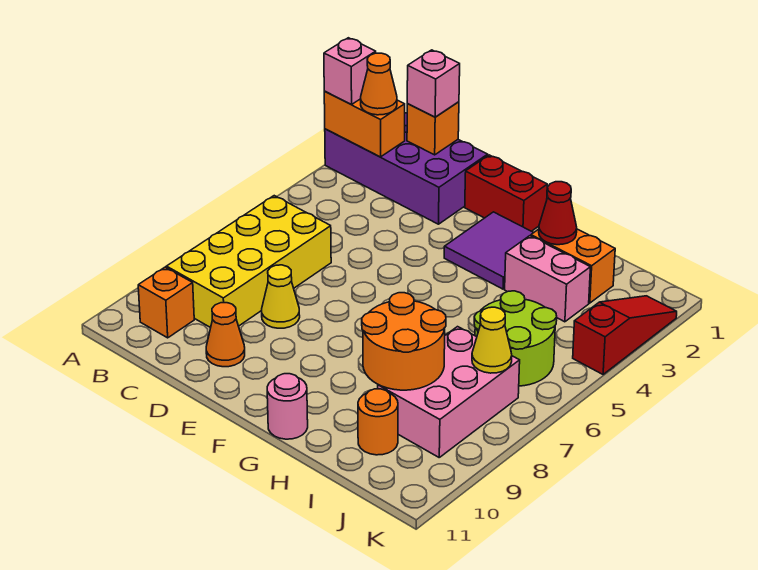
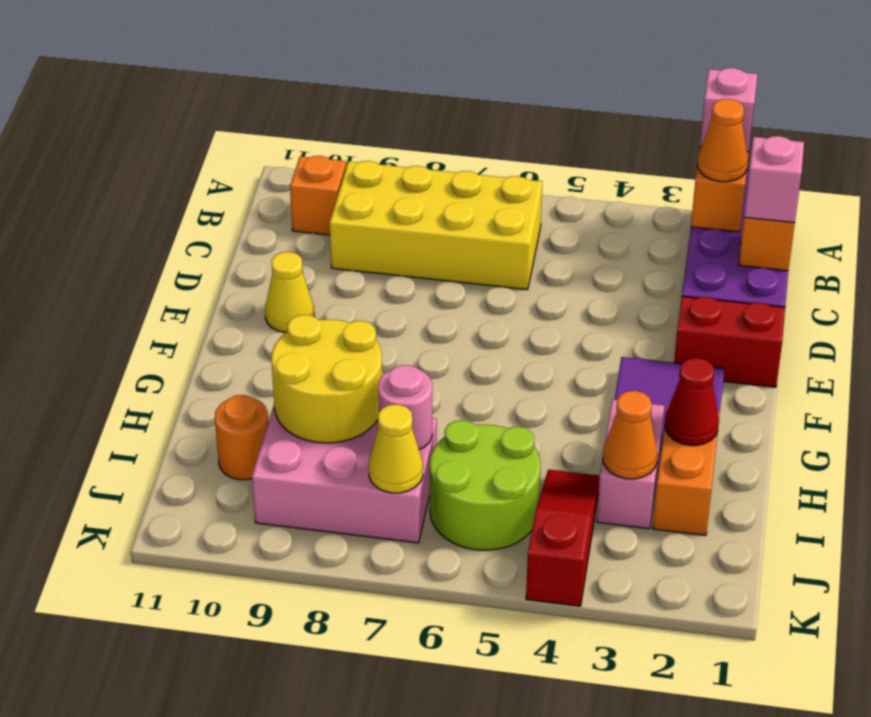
yellow 1x1 cone [262,265,300,328] -> yellow 1x1 cone moved to [265,252,314,332]
orange 1x1 cone [206,303,245,367] -> orange 1x1 cone moved to [603,391,657,479]
red 1x2 brick [465,155,547,231] -> red 1x2 brick turned to [674,296,785,387]
pink 1x1 round brick [267,374,308,439] -> pink 1x1 round brick moved to [378,365,432,450]
orange 2x2 round brick [362,293,446,390] -> yellow 2x2 round brick [271,315,382,443]
red 1x3 slope [573,296,677,374] -> red 1x3 slope turned to [526,470,600,606]

